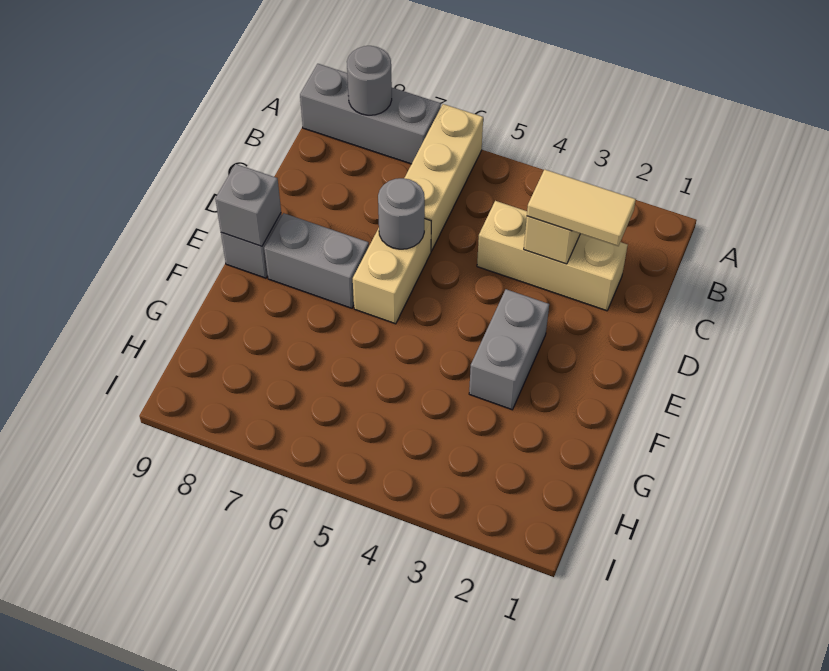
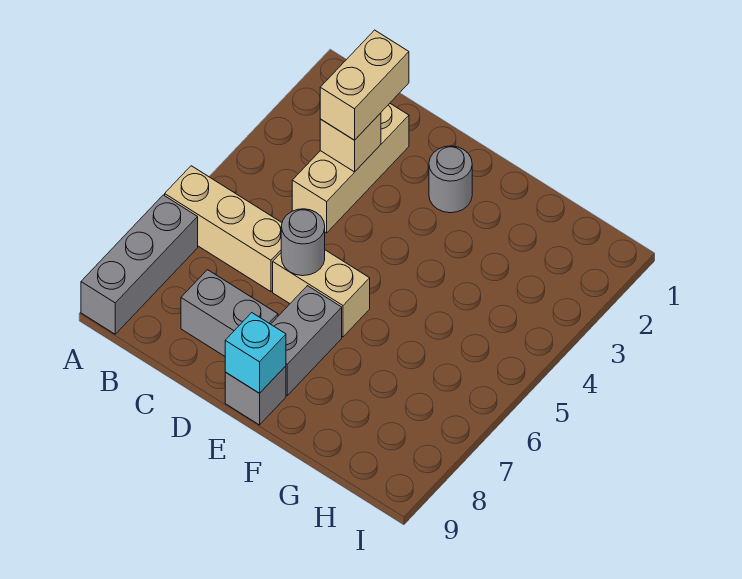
grey 1x1 round brick [347,46,392,115] -> grey 1x1 round brick moved to [429,146,472,213]
tan 1x2 tile [527,169,636,246] -> tan 1x2 brick [320,30,409,140]
grey 1x2 brick [469,289,549,410] -> grey 1x2 brick moved to [181,270,278,356]
grey 1x1 brick [215,164,281,246] -> cyan 1x1 brick [225,313,286,393]

